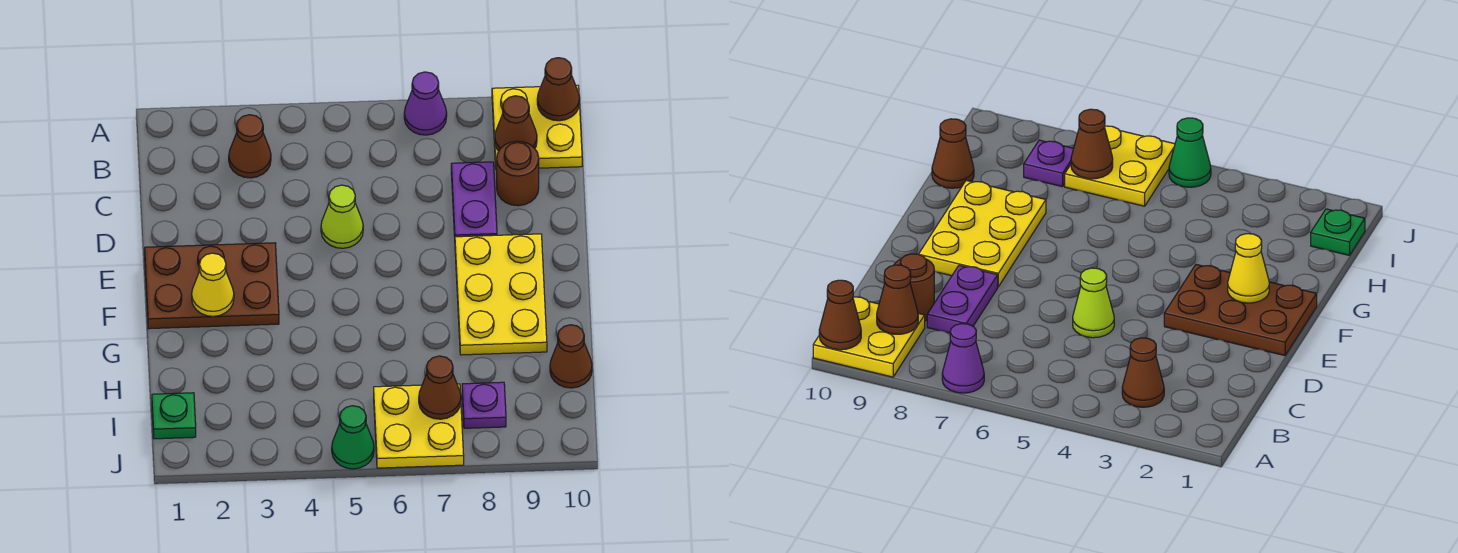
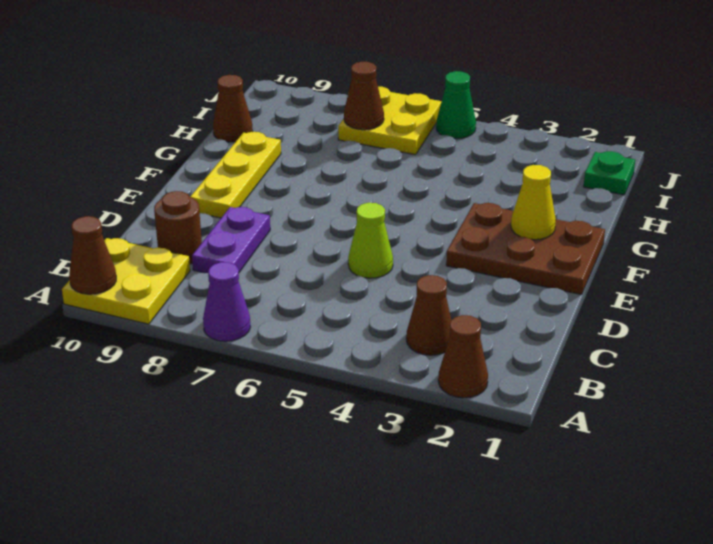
brown 1x1 cone [495,96,537,151] -> brown 1x1 cone moved to [438,315,488,398]
yellow 2x3 plate [455,234,547,355] -> yellow 1x3 plate [190,132,281,218]
purple 1x1 plate [462,382,506,428] -> none

